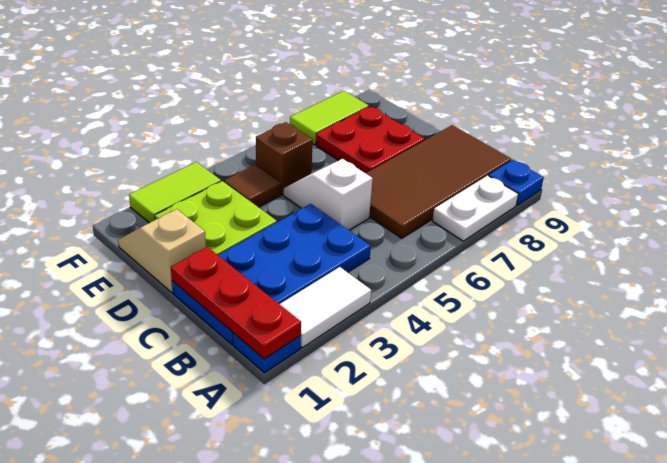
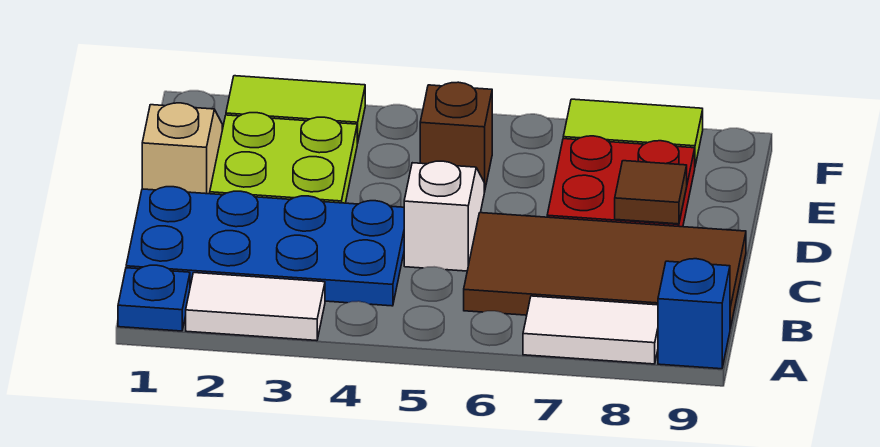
red 1x3 plate [171,247,301,359] -> none
white 1x2 plate [432,176,518,241] -> white 1x2 tile [523,296,658,364]
blue 1x1 plate [489,160,544,205] -> blue 1x1 brick [658,259,730,369]
brown 1x1 tile [224,165,281,207] -> brown 1x1 tile moved to [615,161,687,224]

